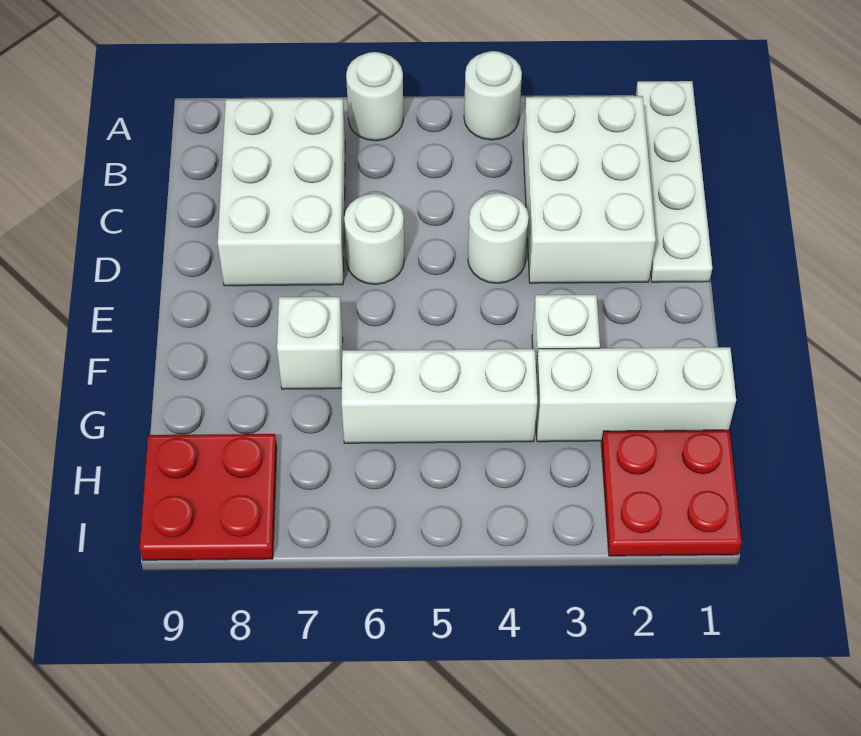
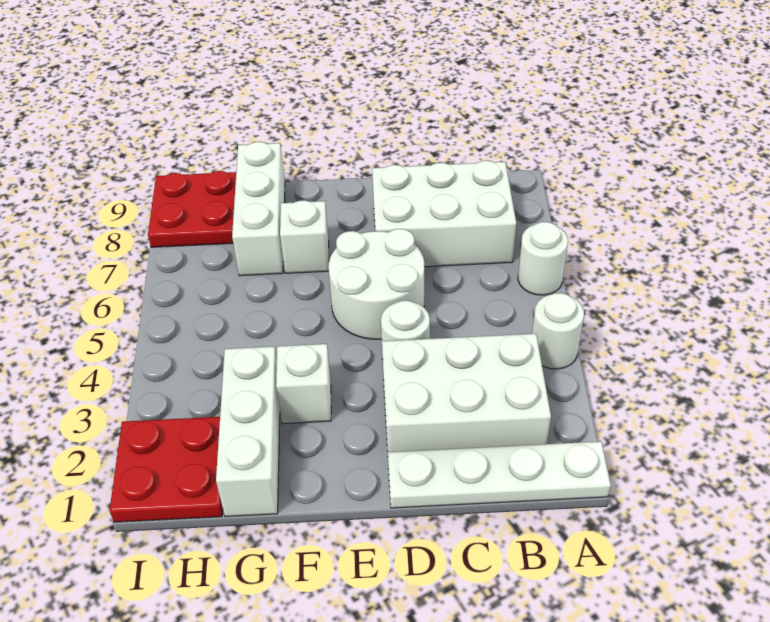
white 1x1 round brick [344,194,404,284] -> white 2x2 round brick [328,229,424,339]
white 1x3 brick [342,349,537,443] -> white 1x3 brick moved to [232,142,285,276]

